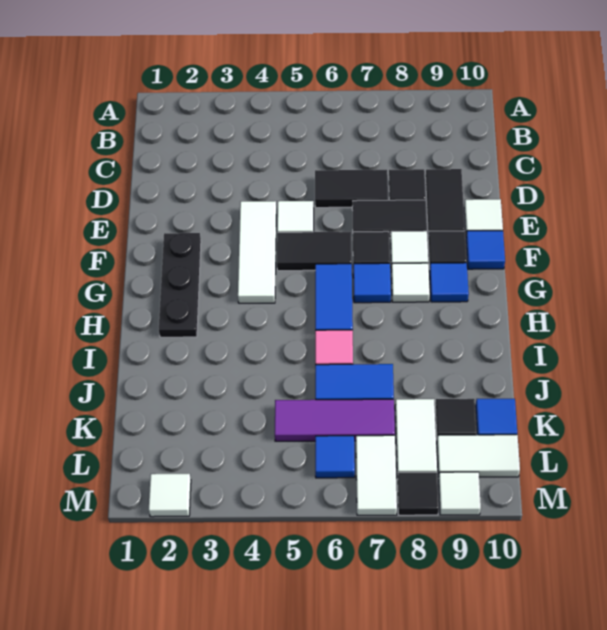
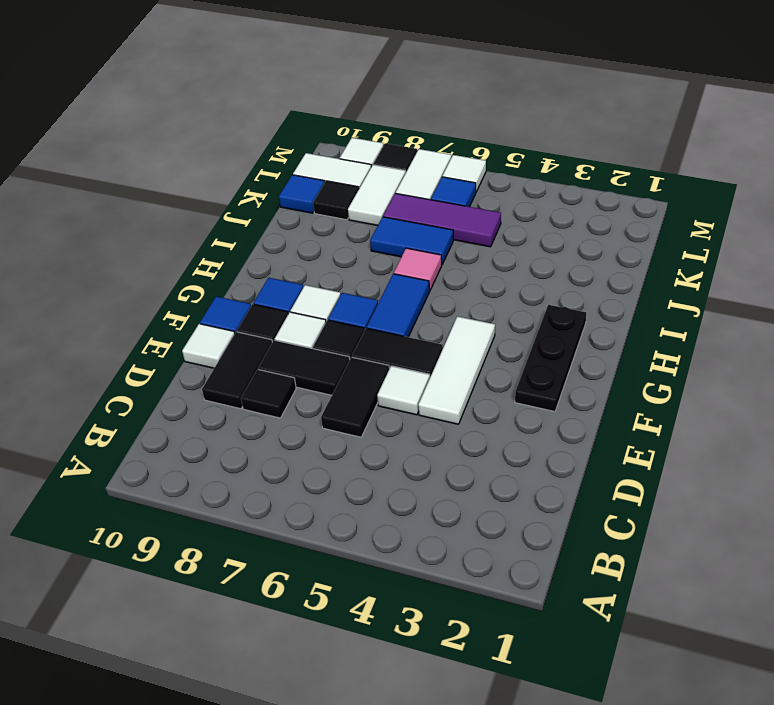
black 1x2 tile [315,170,388,208] -> black 1x2 tile turned to [321,357,389,437]
white 1x1 tile [149,474,191,517] -> white 1x1 tile moved to [442,155,486,192]

